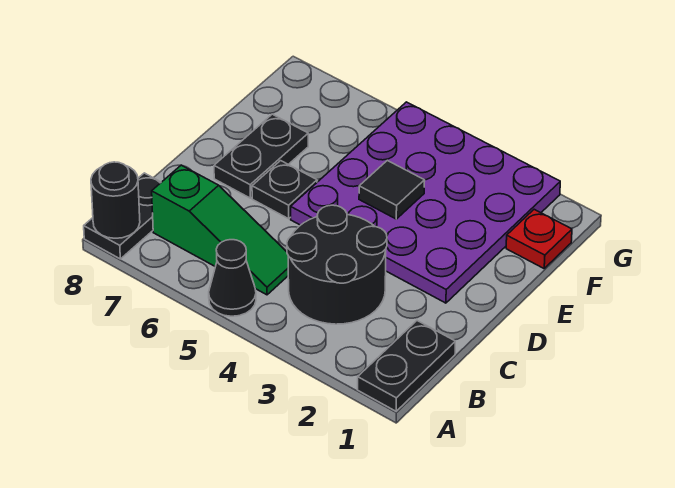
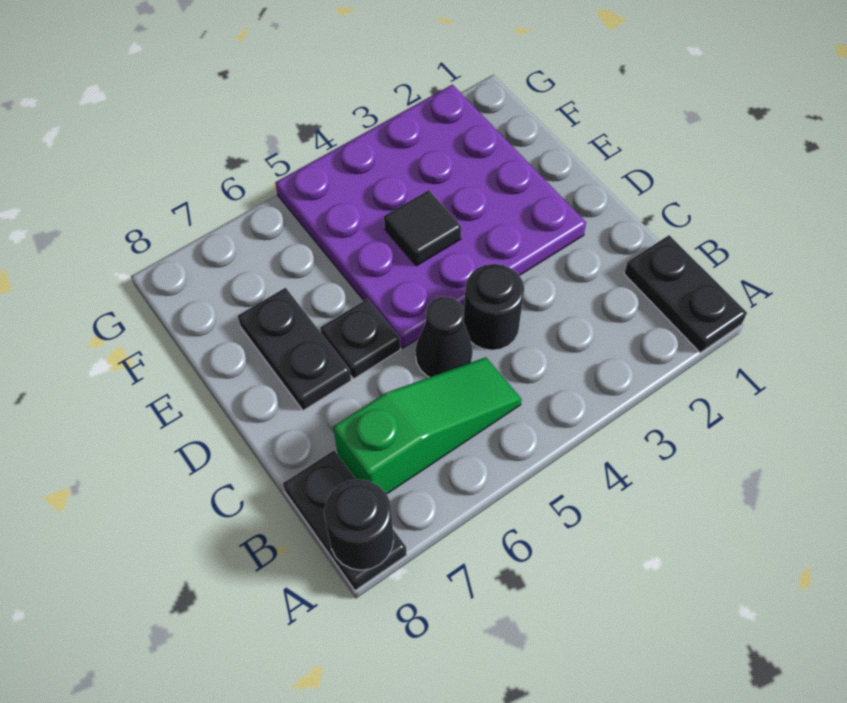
black 1x1 cone [209,240,256,316] -> black 1x1 cone moved to [415,297,473,377]
black 2x2 round brick [287,205,387,324] -> black 1x1 round brick [464,264,524,350]
red 1x1 plate [506,209,572,268] -> none

